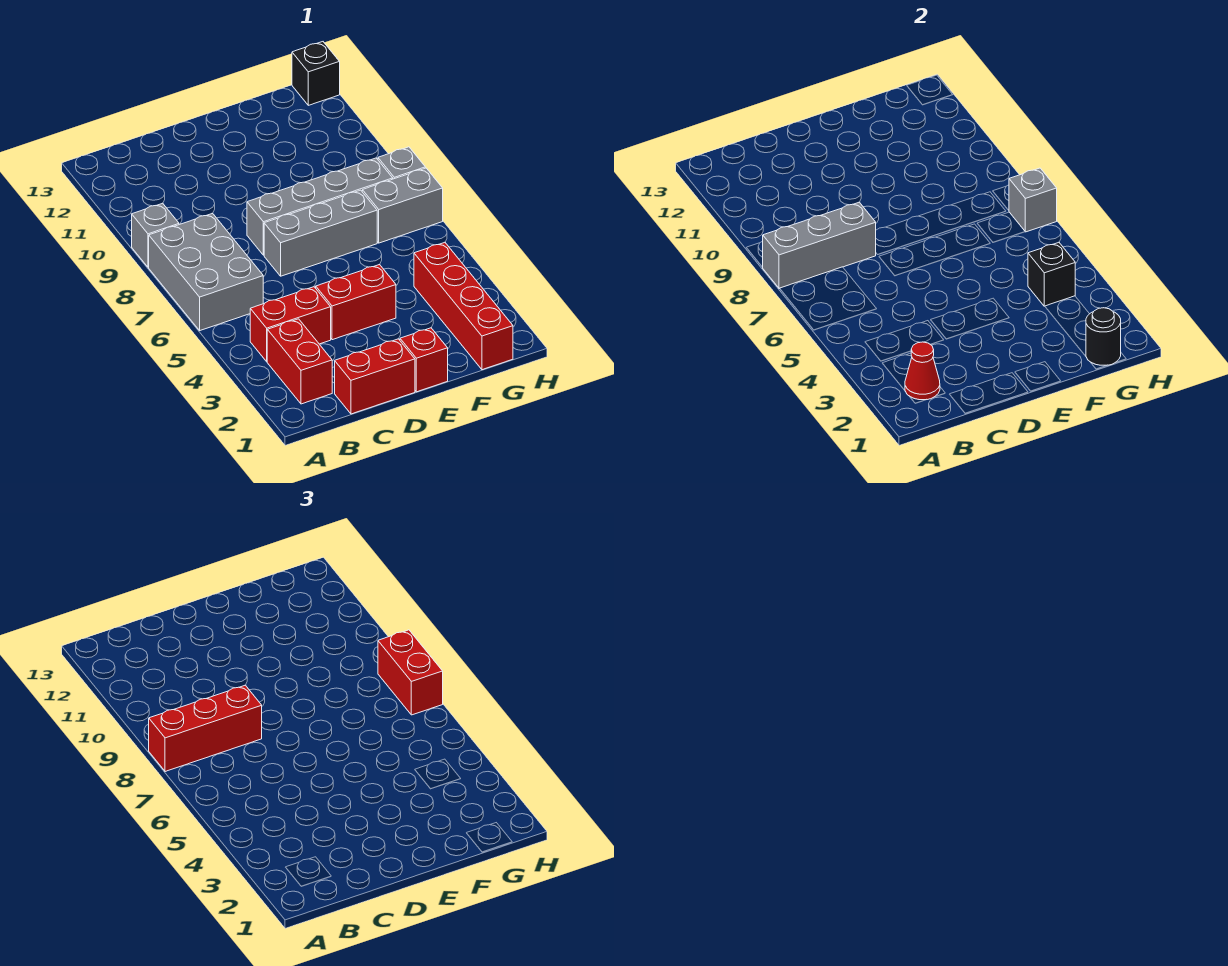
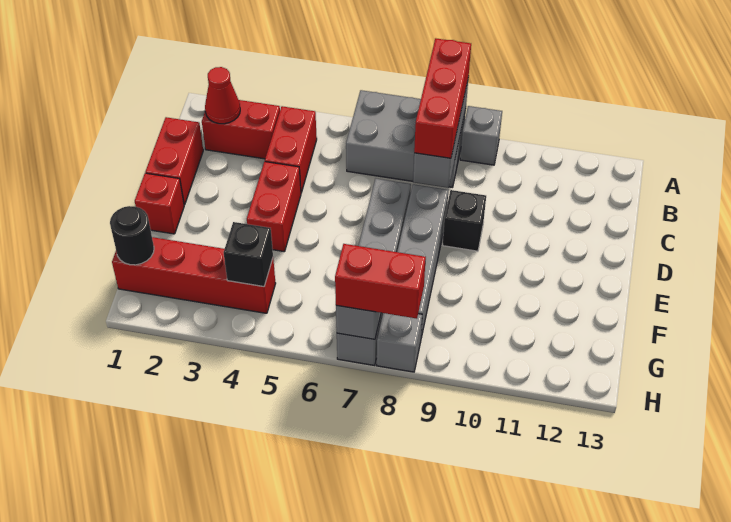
black 1x1 brick [292,42,340,105] -> black 1x1 brick moved to [443,190,486,251]

